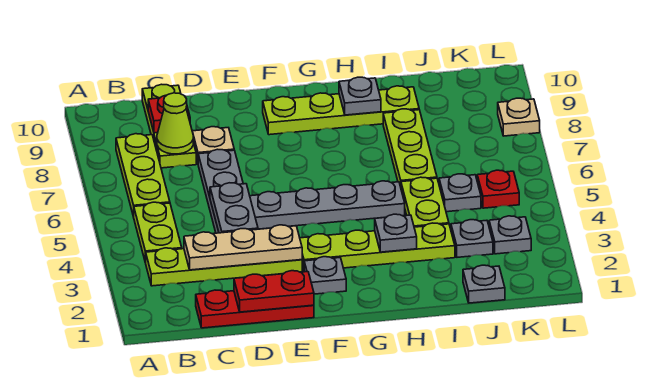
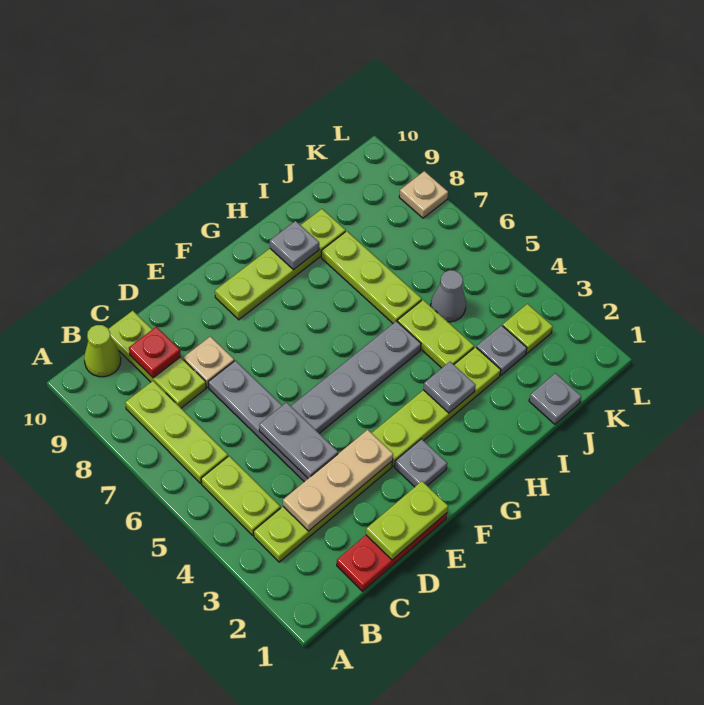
lime 1x1 cone [157,93,193,154] -> lime 1x1 cone moved to [84,325,121,377]
red 1x2 plate [234,271,314,312] -> lime 1x2 plate [366,481,448,560]
grey 1x1 plate [439,174,481,212] -> grey 1x1 cone [431,270,466,322]
grey 1x1 plate [489,216,531,254] -> lime 1x1 plate [503,304,553,354]
red 1x1 plate [477,170,519,208] -> none

